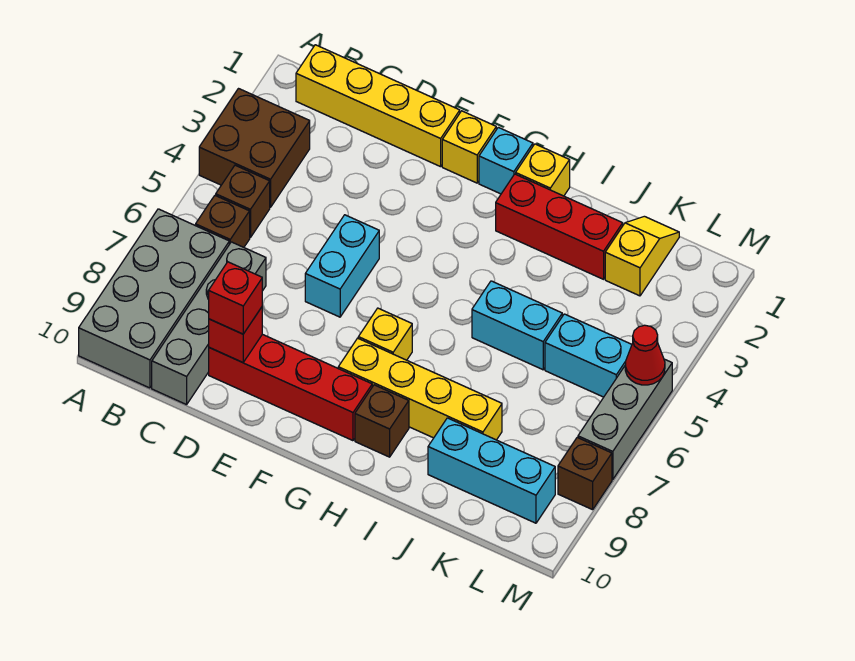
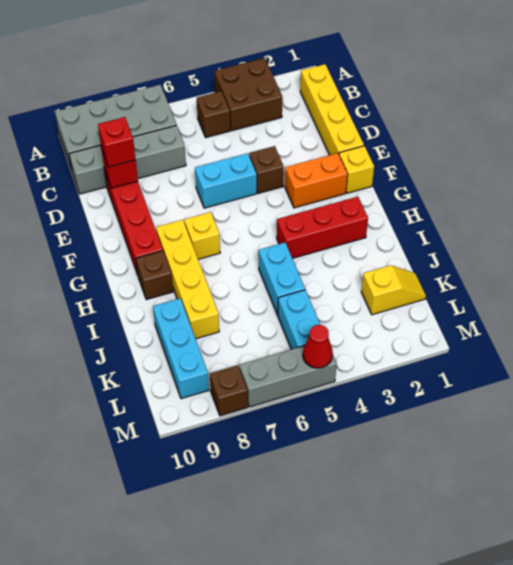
brown 1x1 brick [196,195,250,247] -> brown 1x1 brick moved to [249,146,284,193]
none -> orange 1x2 brick [285,153,347,208]
cyan 1x1 brick [479,127,533,194] -> none
yellow 1x1 brick [516,144,570,196] -> none
red 1x3 brick [496,174,623,279] -> red 1x3 brick turned to [277,197,368,258]

